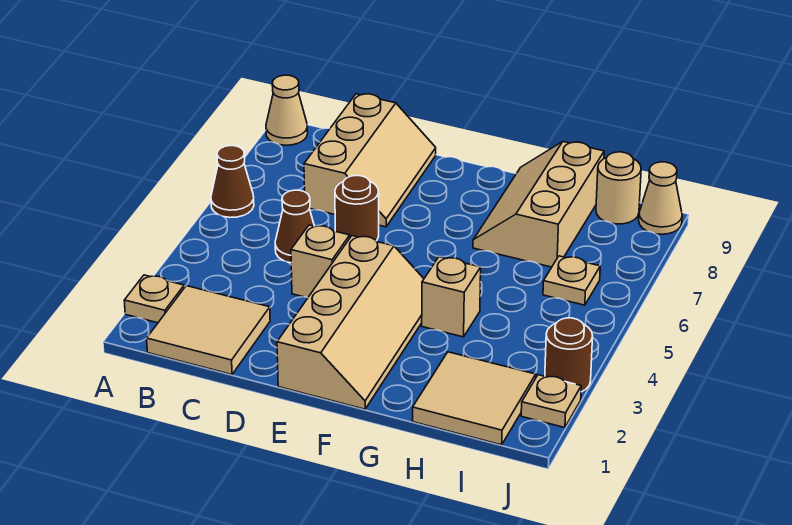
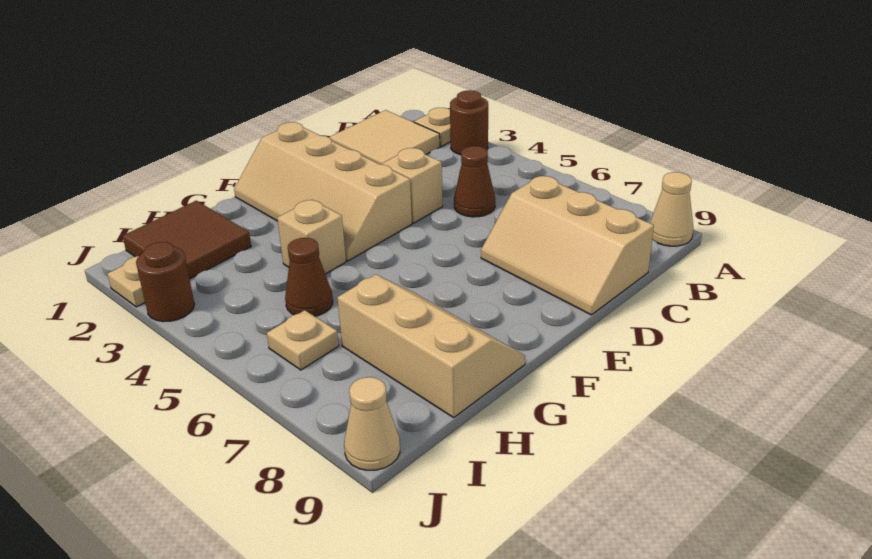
brown 1x1 cone [211,146,254,218] -> brown 1x1 cone moved to [285,238,333,316]
brown 1x1 round brick [335,176,379,241] -> brown 1x1 round brick moved to [450,90,488,155]
tan 2x2 tile [413,352,536,445] -> brown 2x2 tile [123,201,251,279]
tan 1x1 round brick [596,152,641,224] -> none

